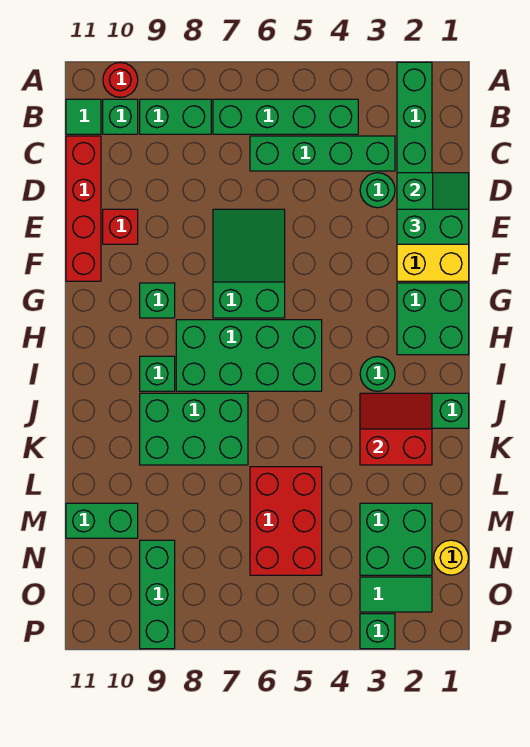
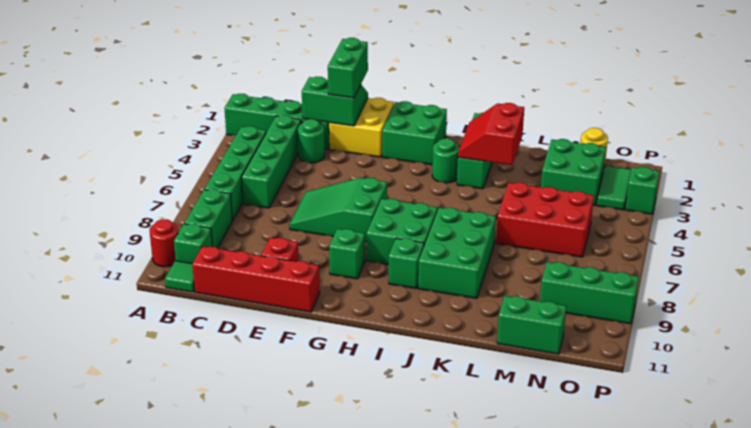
green 2x4 brick [176,320,322,391] -> green 2x2 brick [367,199,437,264]
green 1x2 brick [66,503,138,538] -> green 1x2 brick turned to [497,296,566,354]

